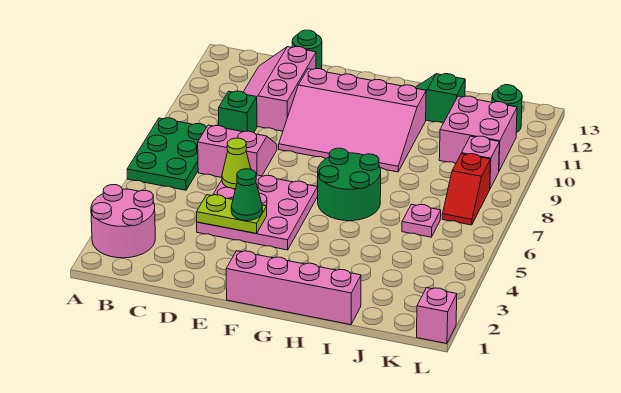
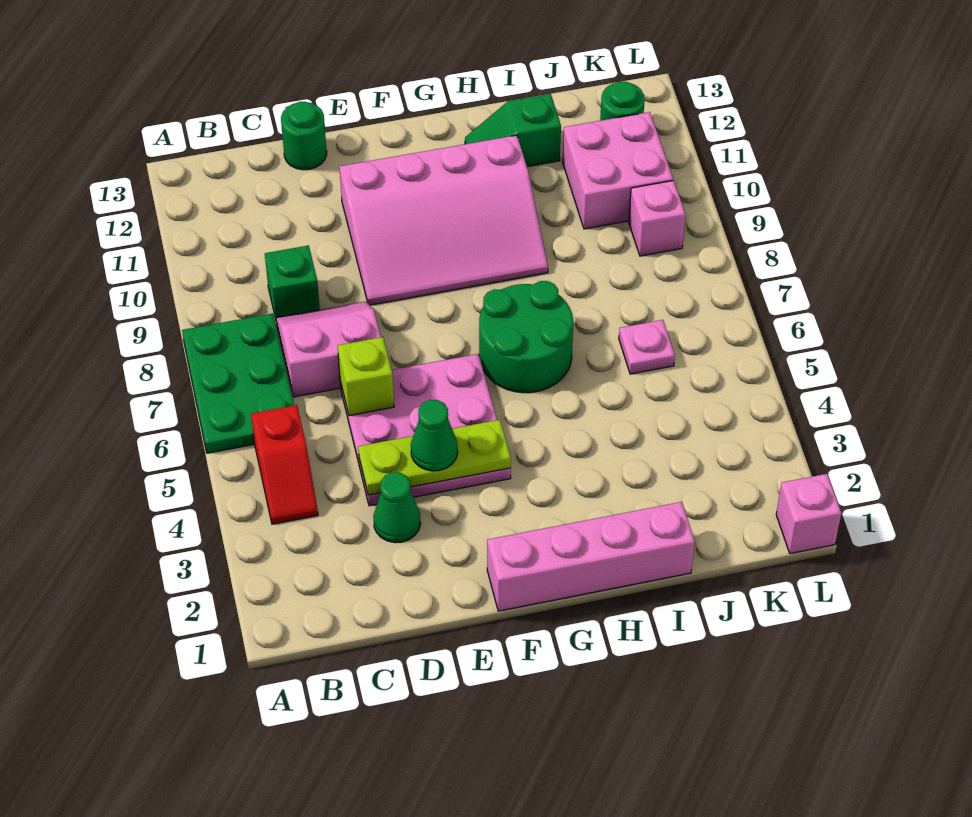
pink 2x2 round brick [91,185,155,258] -> none
pink 2x3 slope [244,47,316,131] -> none
none -> green 1x1 cone [373,472,421,543]
lime 1x2 plate [196,195,267,234] -> lime 1x3 plate [358,420,511,495]
lime 1x1 cone [222,138,251,189] -> lime 1x1 brick [338,337,394,416]
red 1x2 slope [442,154,490,225] -> red 1x2 slope moved to [251,405,318,524]

